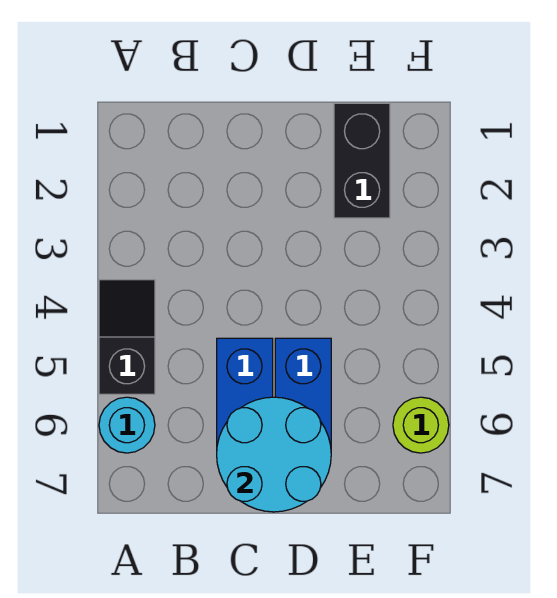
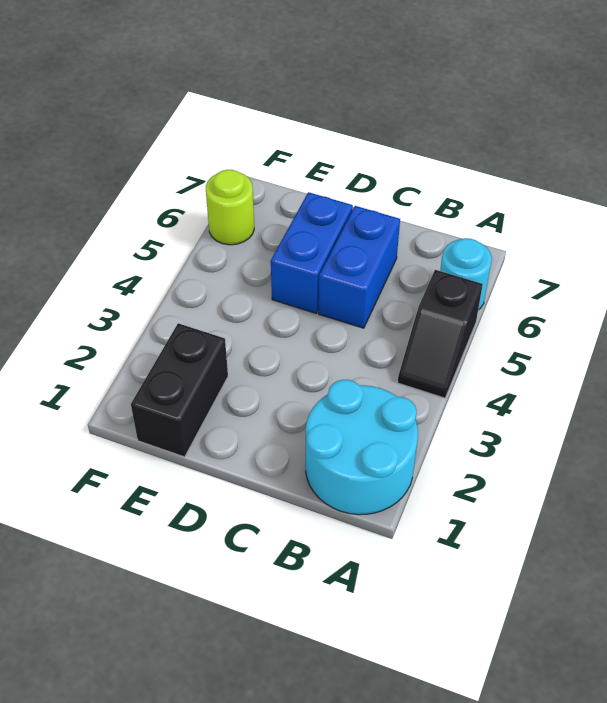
cyan 2x2 round brick [217,397,331,512] -> cyan 2x2 round brick moved to [306,380,418,515]

